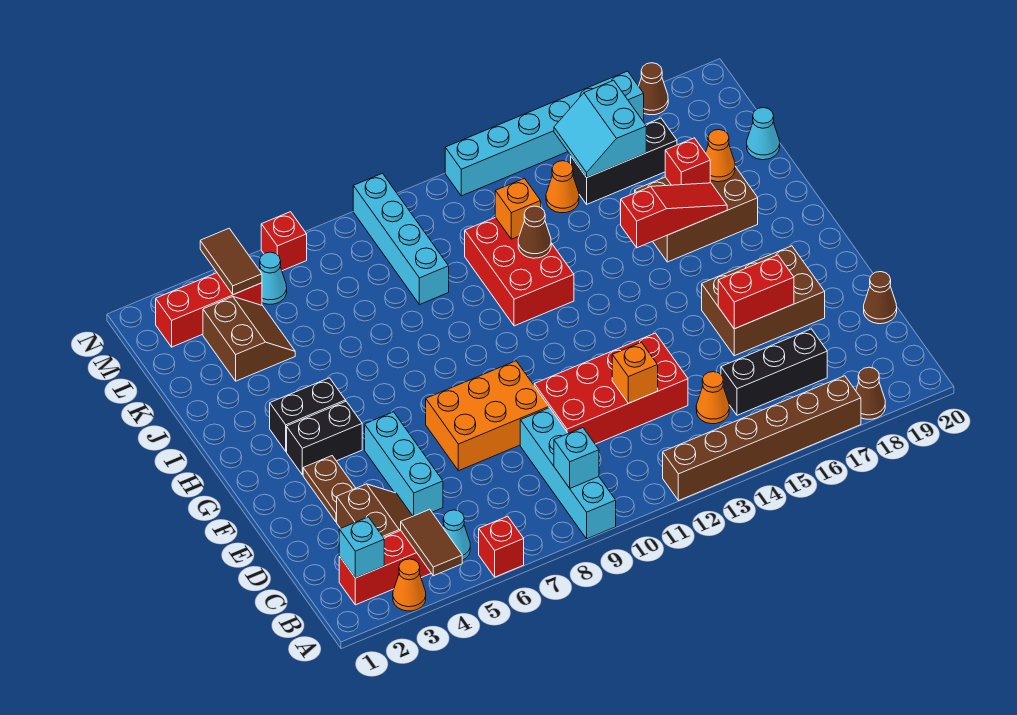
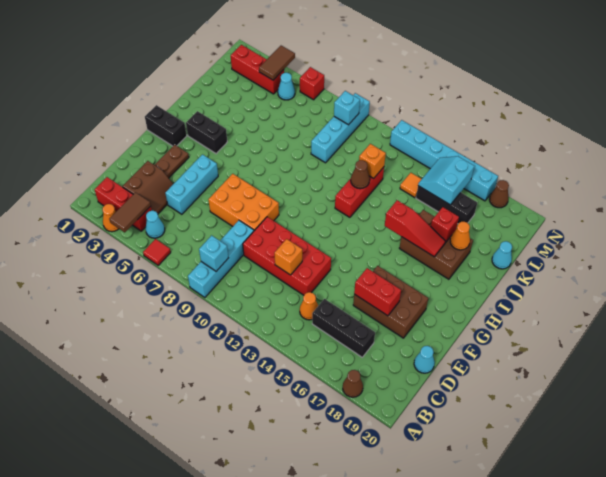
red 1x1 brick [479,516,524,577] -> red 1x1 tile [143,239,171,265]
brown 1x6 brick [663,376,861,501] -> none
cyan 1x1 brick [339,517,384,578] -> cyan 1x1 brick moved to [334,91,360,125]
brown 1x1 cone [864,272,897,324] -> cyan 1x1 cone [414,346,435,373]
black 1x2 brick [287,402,362,475] -> black 1x2 brick moved to [145,105,187,146]
red 2x3 brick [465,217,574,326] -> red 1x3 brick [335,167,384,217]
brown 2x2 slope [203,297,295,381] -> none
orange 1x1 cone [546,161,579,213] -> orange 1x1 tile [400,173,422,198]

